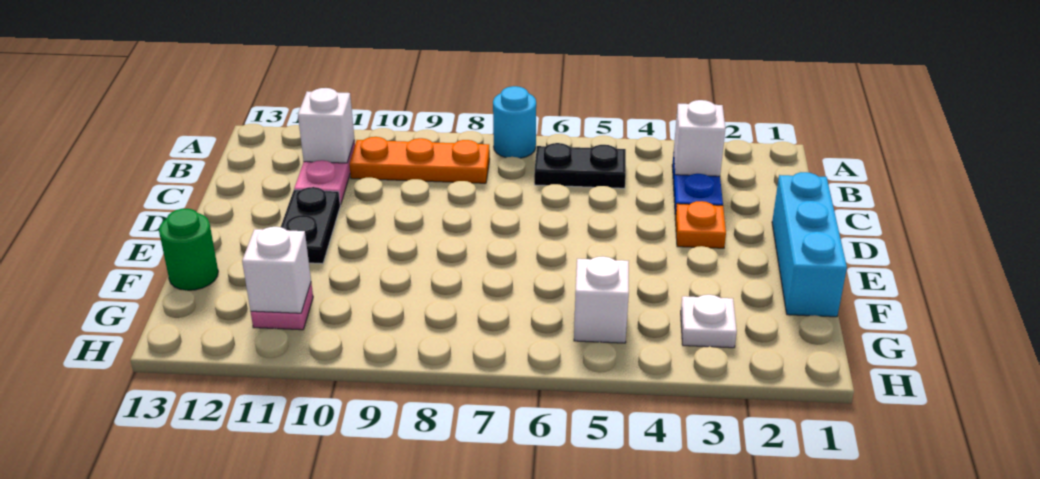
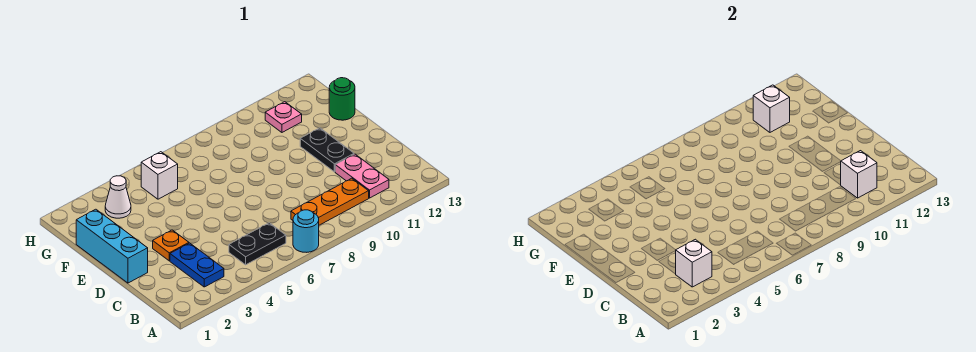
white 1x1 plate [681,295,737,348] -> white 1x1 cone [105,176,131,218]

